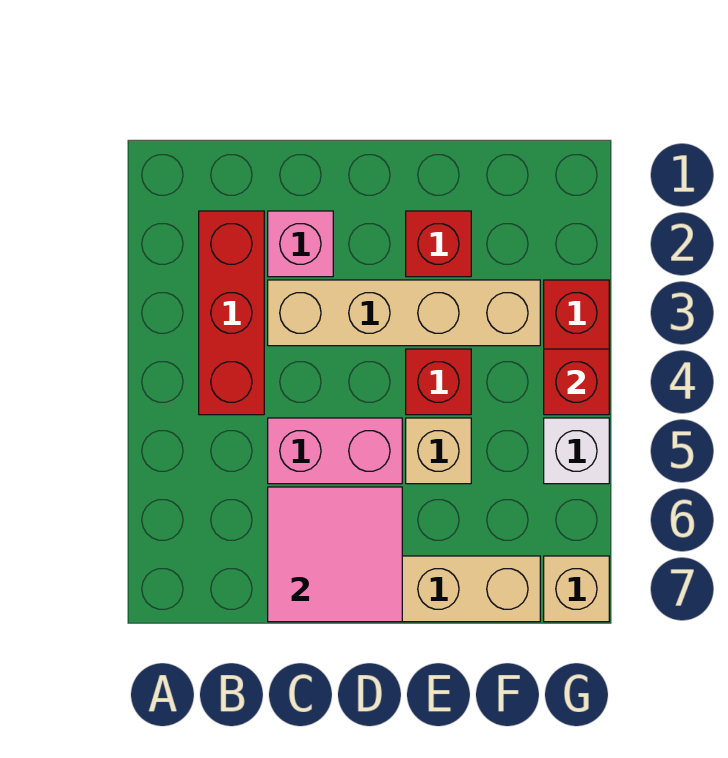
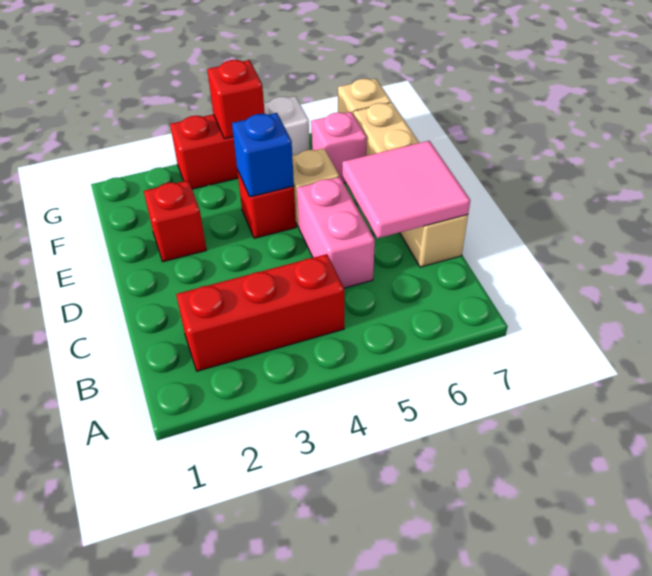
pink 1x1 brick [268,211,333,277] -> pink 1x1 brick moved to [311,112,367,183]
tan 1x4 brick [268,280,540,346] -> none
none -> blue 1x1 brick [232,113,294,197]

